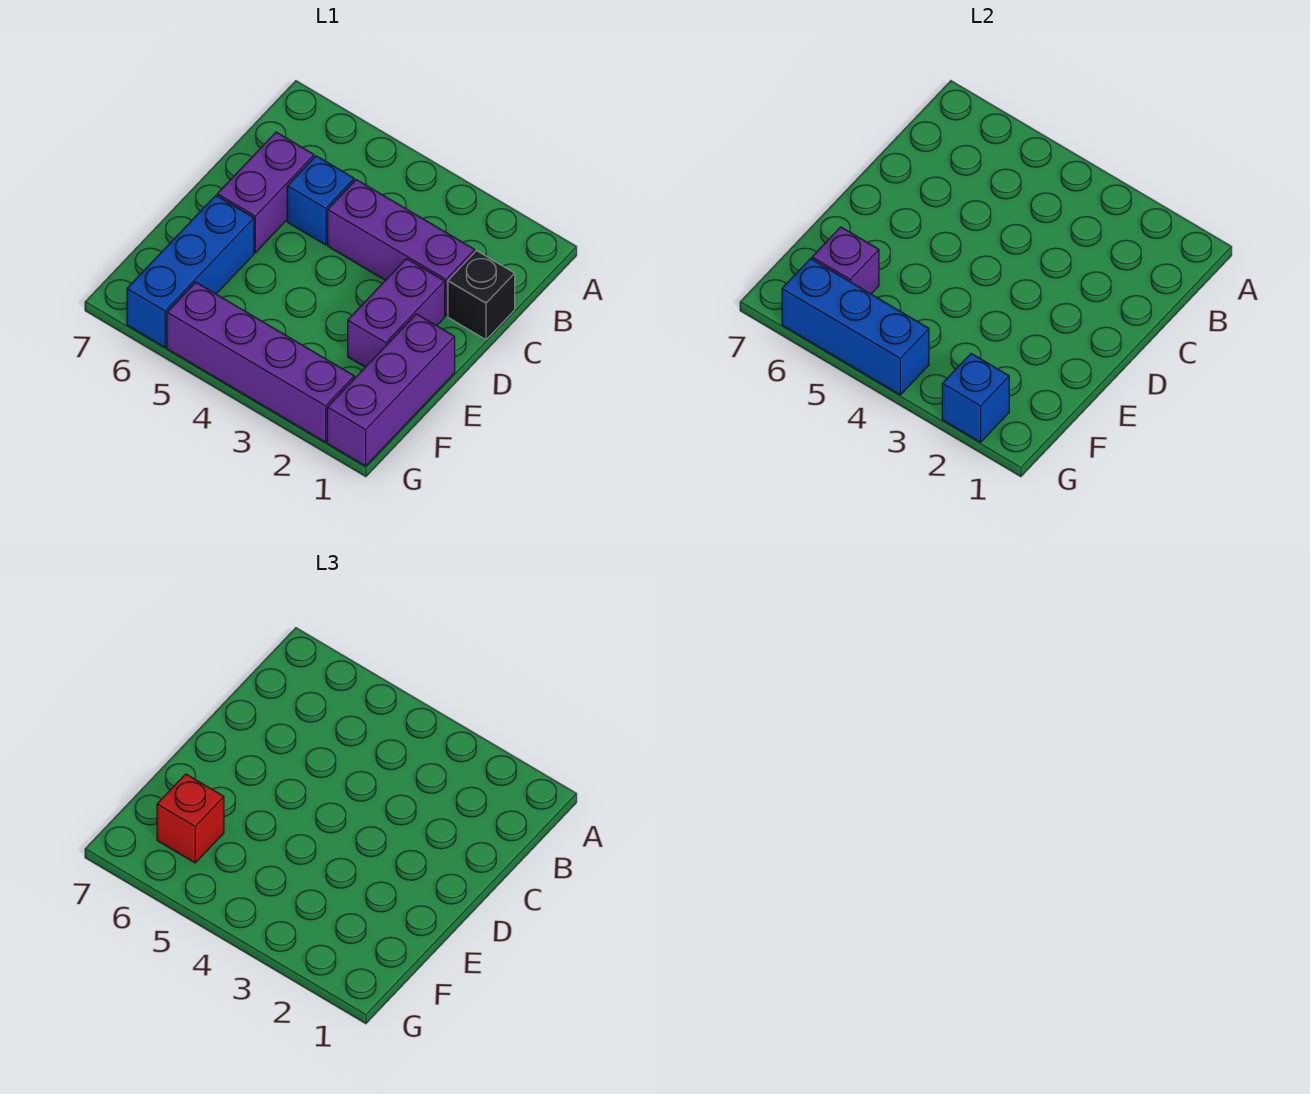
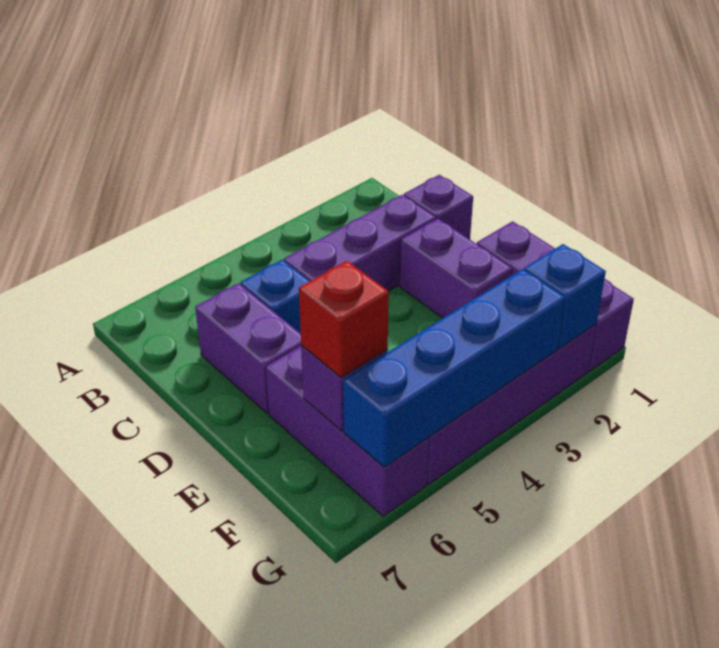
black 1x1 brick [448,251,515,340] -> purple 1x1 brick [404,175,473,239]
blue 1x3 brick [127,196,254,347] -> purple 1x3 brick [266,346,429,516]
blue 1x3 brick [782,259,929,395] -> blue 1x4 brick [343,269,565,467]

